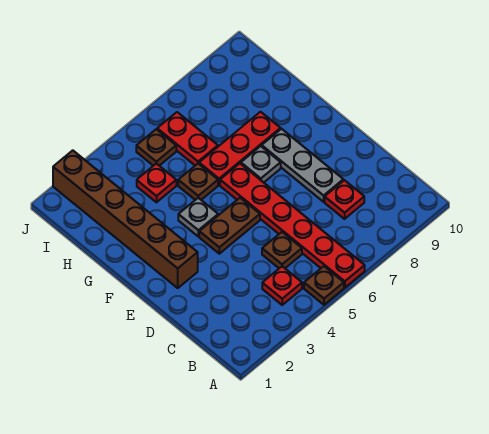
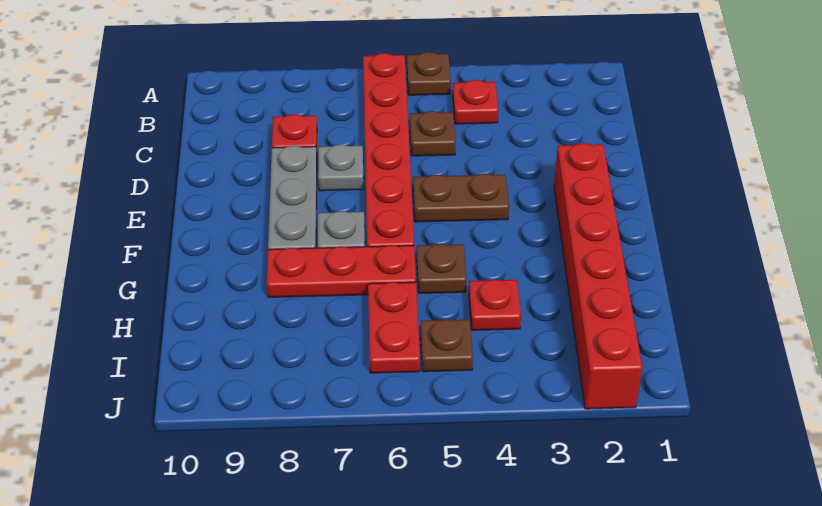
brown 1x6 brick [53,150,198,288] -> red 1x6 brick [554,143,642,409]
grey 1x1 plate [178,198,218,237] -> grey 1x1 plate moved to [318,144,364,191]

